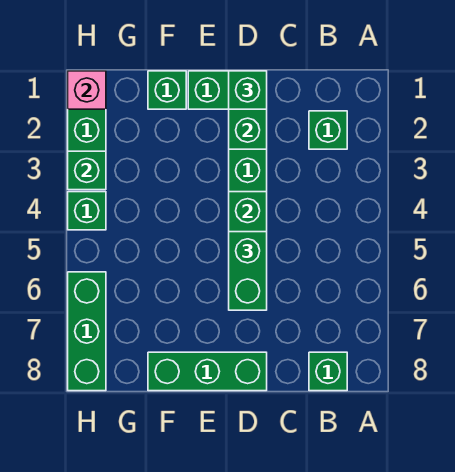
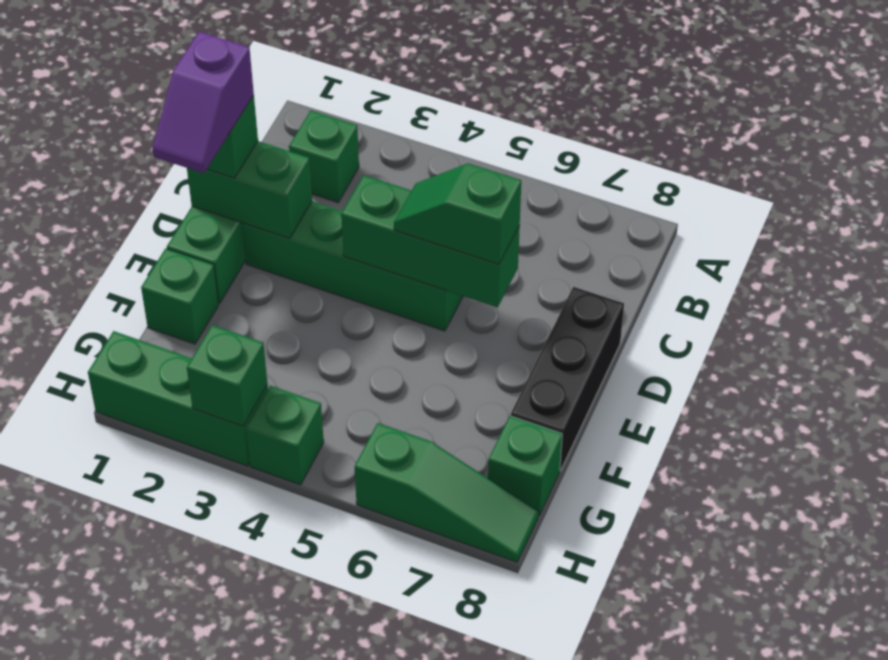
green 1x1 brick [309,352,347,391] -> green 1x1 brick moved to [488,416,562,516]
none -> purple 1x2 slope [153,32,254,173]
green 1x2 brick [229,232,267,310] -> green 1x2 slope [394,163,521,264]
green 1x3 brick [148,352,267,391] -> black 1x3 brick [511,287,624,471]
pink 1x1 brick [68,71,106,109] -> none
green 1x3 brick [68,272,106,391] -> green 1x3 slope [355,423,539,562]

